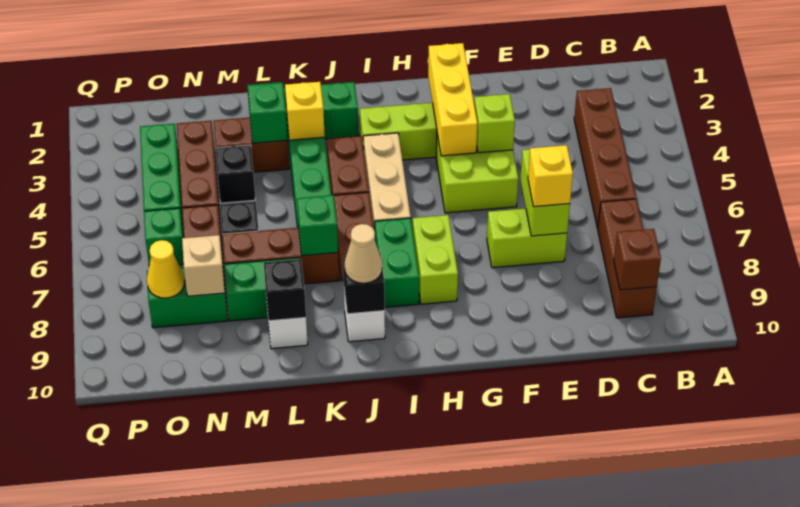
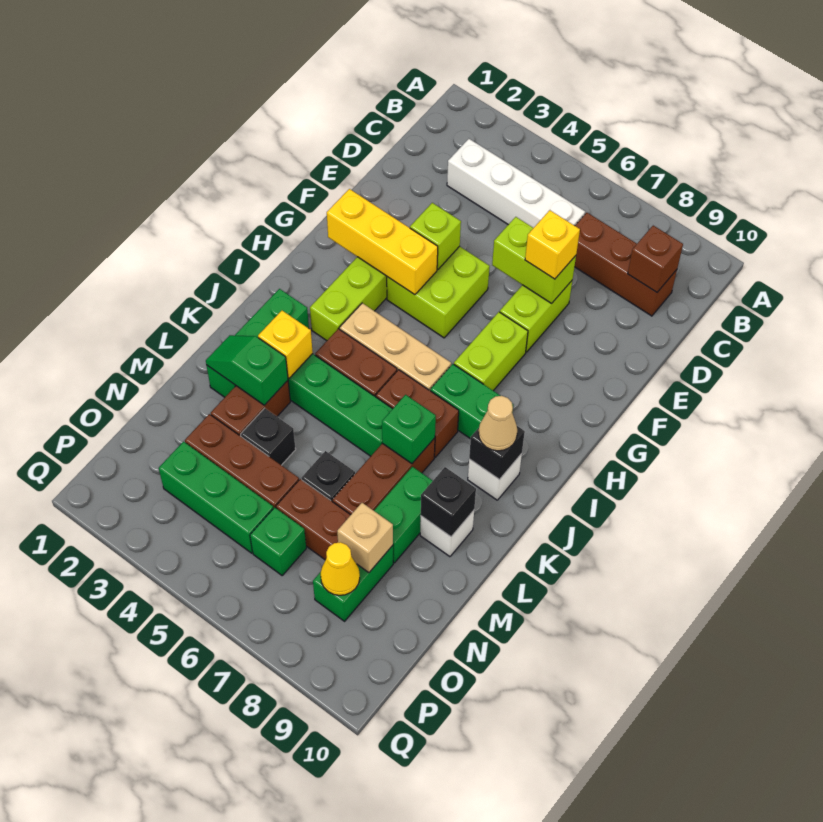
brown 1x4 brick [574,88,636,229] -> white 1x4 brick [447,139,585,228]
lime 1x2 brick [413,215,458,304] -> lime 1x2 brick turned to [454,312,528,391]

